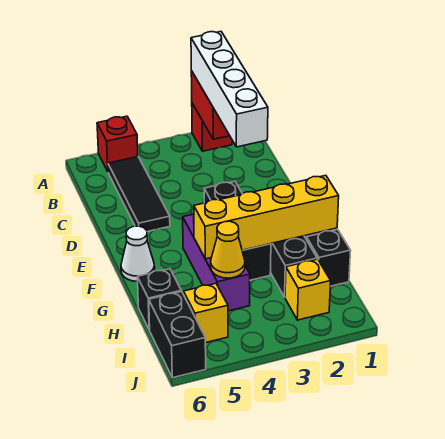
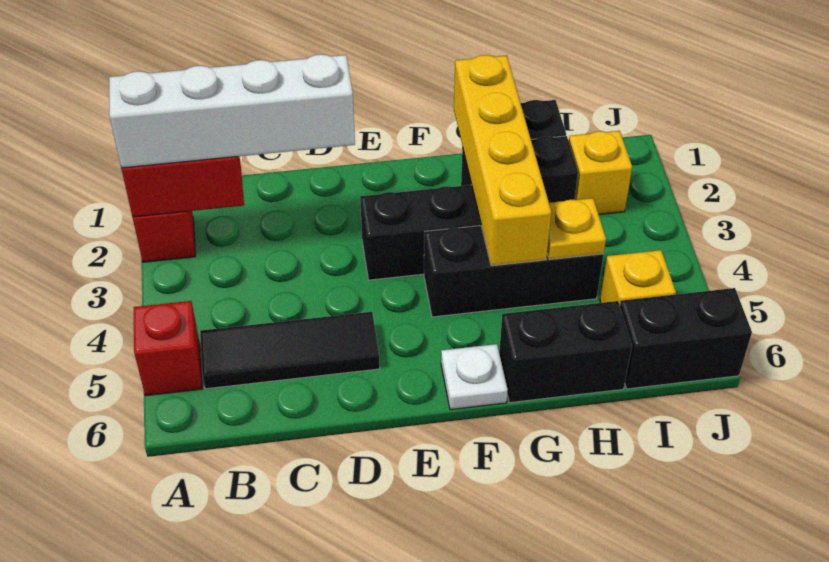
purple 1x3 brick [183,214,250,311] -> black 1x3 brick [424,226,604,317]
white 1x1 cone [121,226,155,281] -> white 1x1 plate [441,344,508,410]
yellow 1x1 cone [211,221,245,278] -> yellow 1x1 plate [547,198,606,260]
black 1x1 brick [137,269,181,330] -> black 1x2 brick [499,301,632,403]

